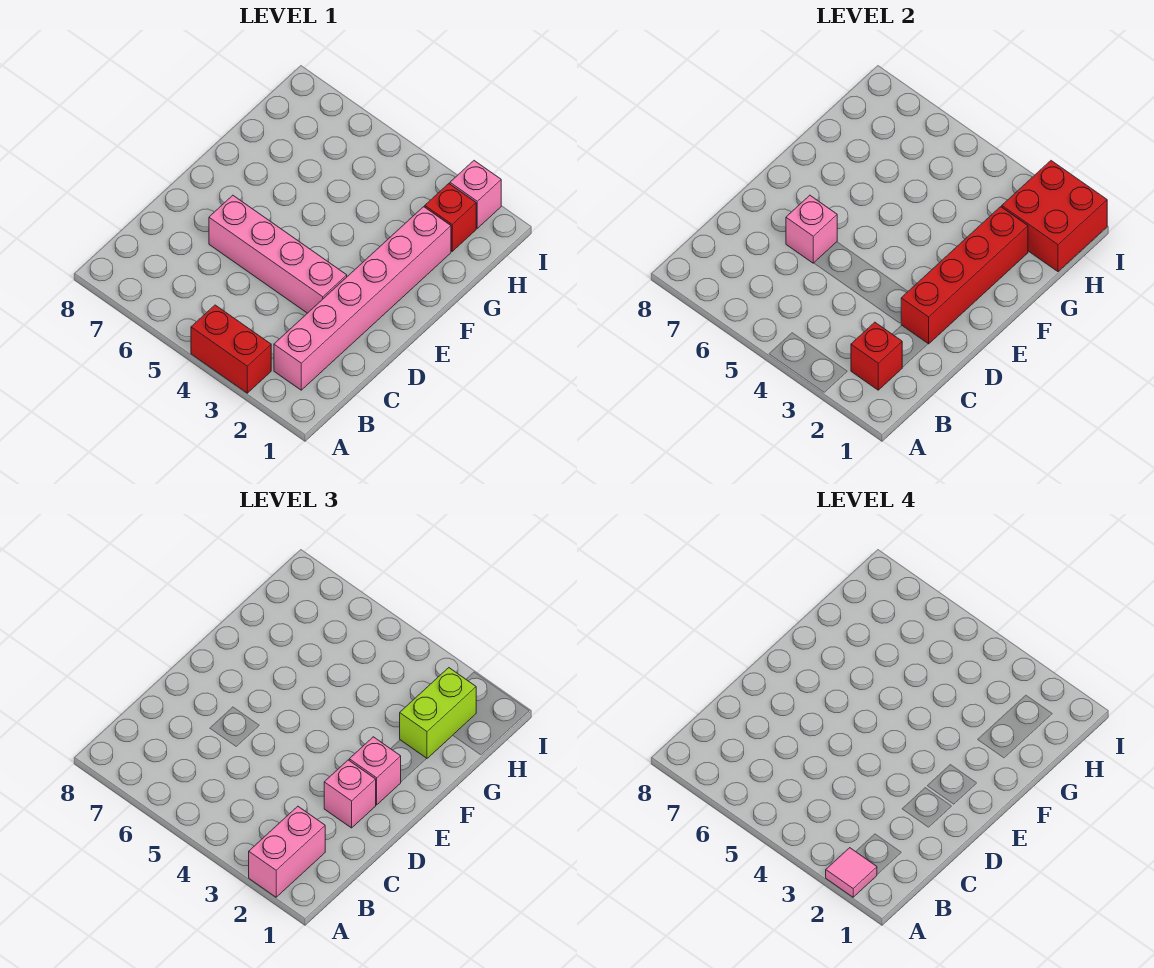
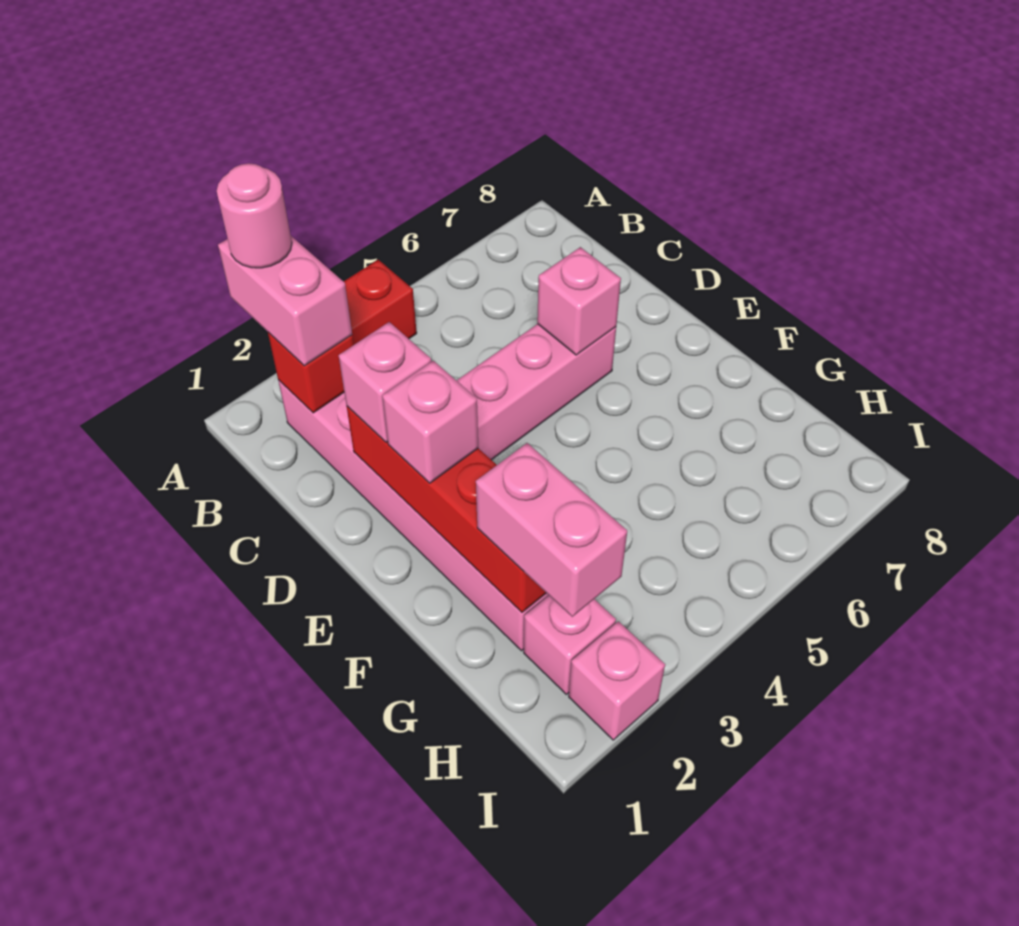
pink 1x1 tile [826,848,877,897] -> pink 1x1 round brick [217,163,292,268]
lime 1x2 brick [400,668,476,759] -> pink 1x2 brick [476,443,627,617]
red 2x2 brick [1002,161,1107,272] -> none
red 1x1 brick [425,184,476,251] -> pink 1x1 brick [524,596,616,694]

